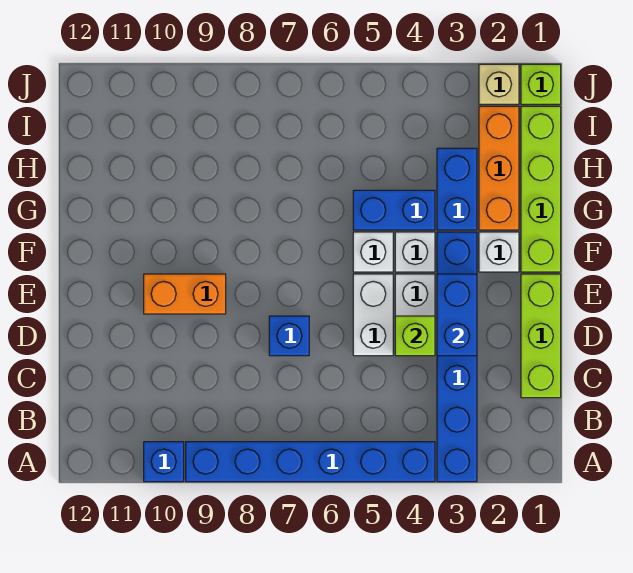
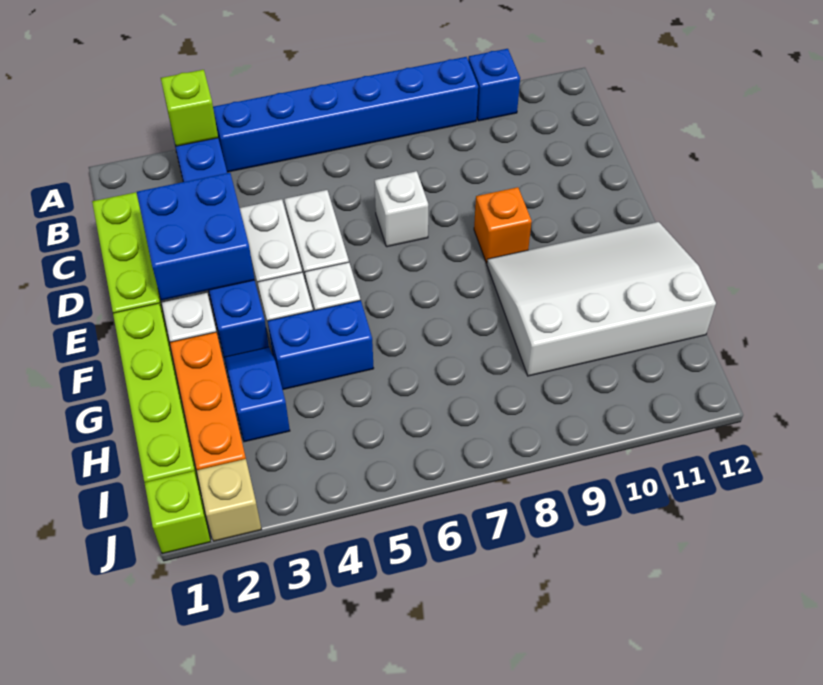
blue 1x2 brick [437,274,477,356] -> blue 2x2 brick [137,173,255,300]
lime 1x1 brick [395,316,435,356] -> lime 1x1 brick moved to [161,70,218,146]
blue 1x1 brick [269,316,309,356] -> white 1x1 brick [375,171,428,247]
orange 1x2 brick [144,274,226,314] -> orange 1x1 brick [474,187,532,263]
none -> white 3x4 slope [487,222,716,376]
blue 1x2 brick [437,148,477,230] -> blue 1x2 slope [224,347,290,442]

